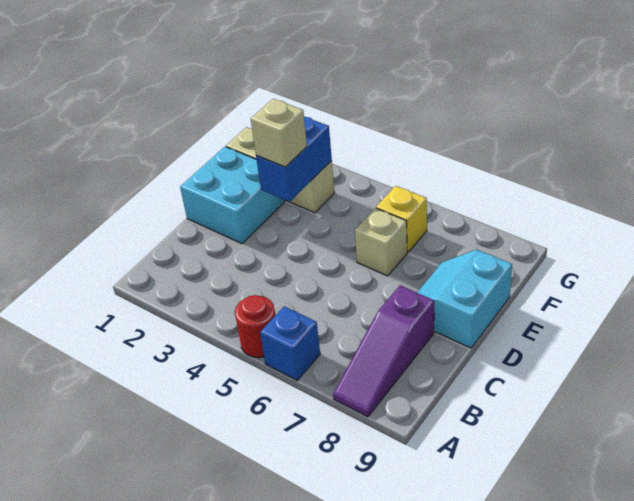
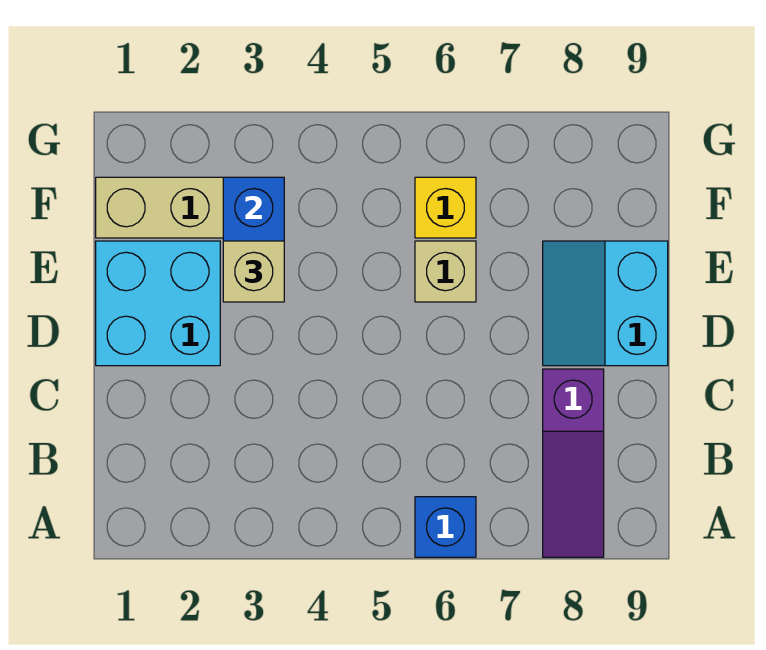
red 1x1 round brick [235,295,275,358] -> none

